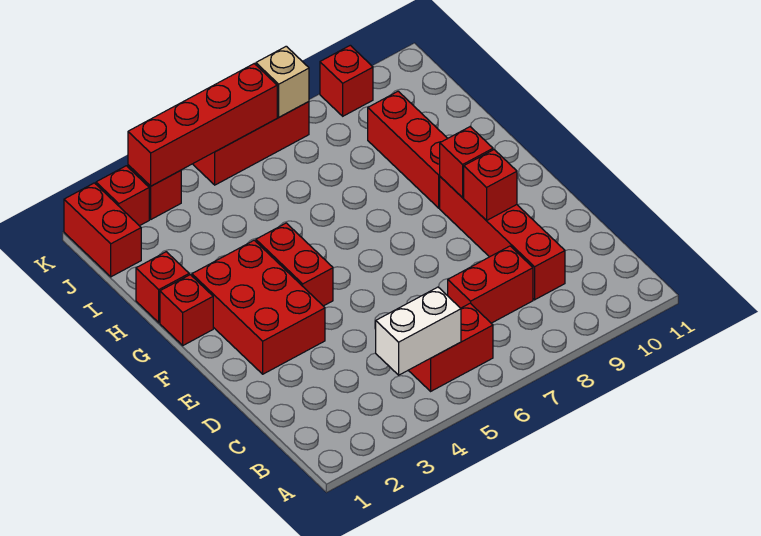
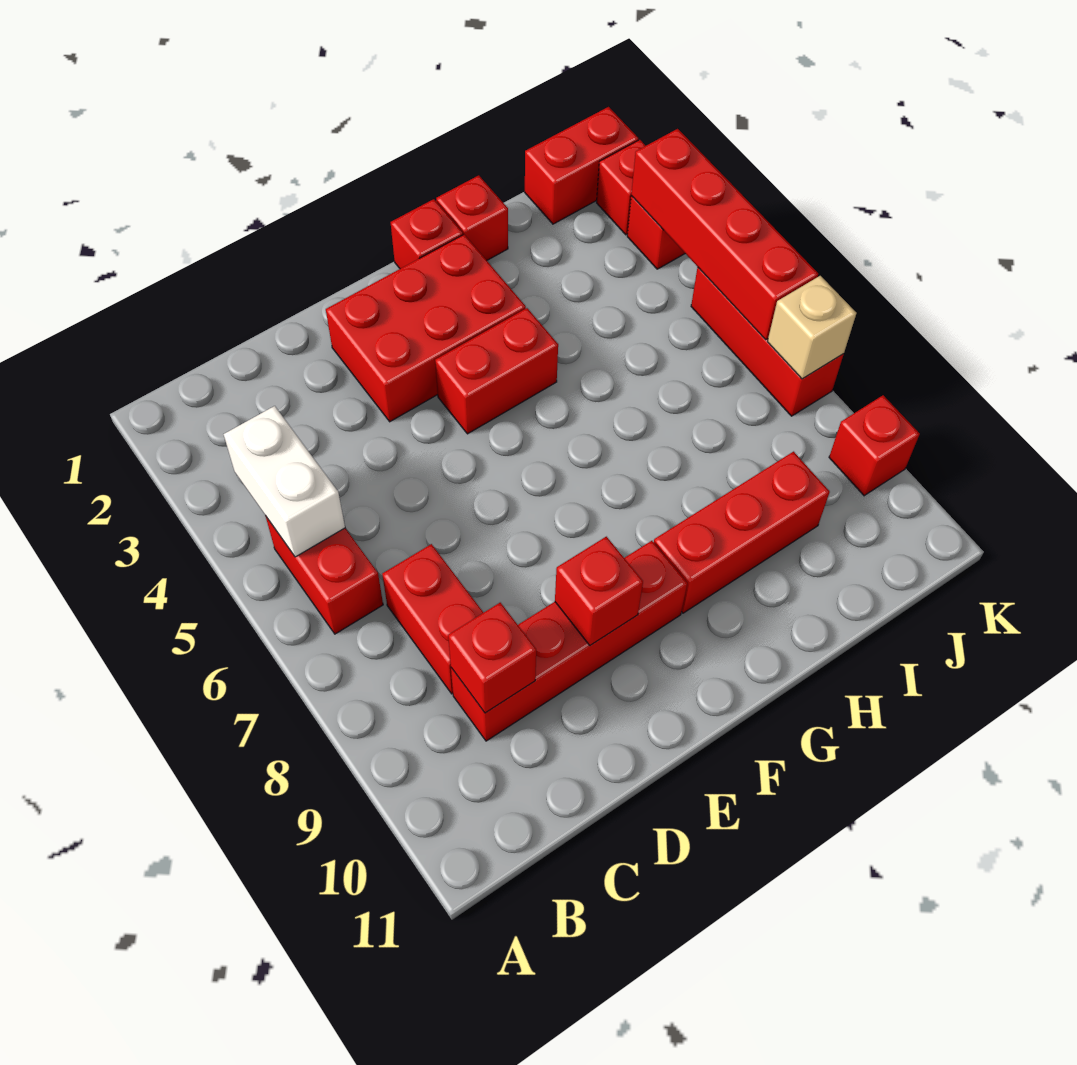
red 1x1 brick [440,127,493,198] -> red 1x1 brick moved to [448,603,536,713]

